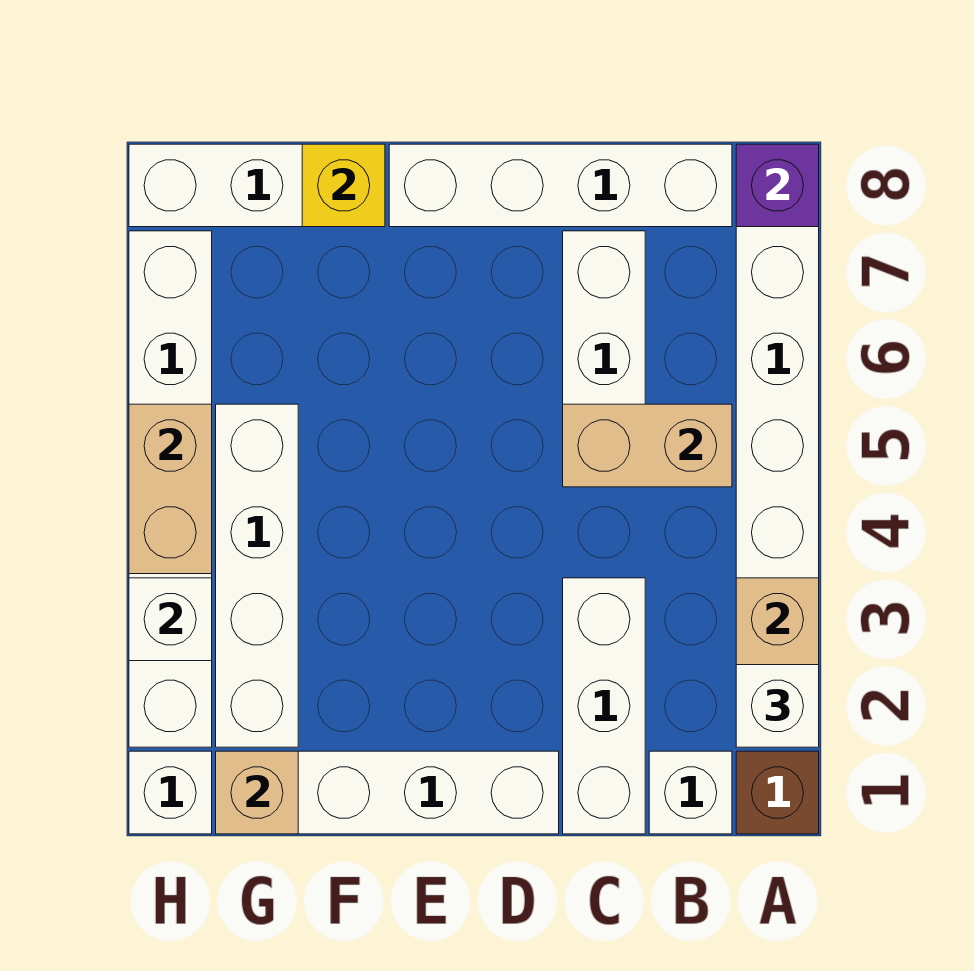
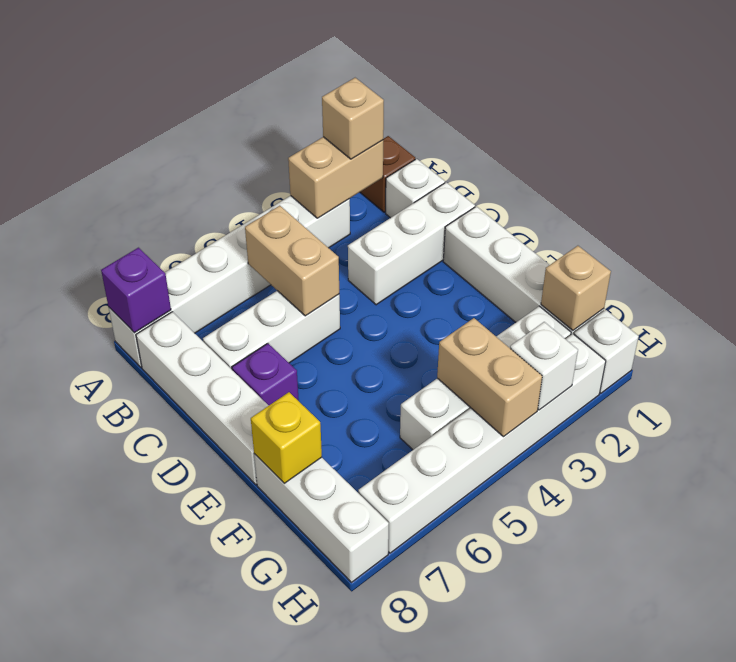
white 1x1 brick [736,665,819,747] -> tan 1x1 brick [322,78,384,159]
none -> purple 1x1 brick [232,344,299,405]
tan 1x2 brick [129,404,212,574] -> tan 1x2 brick turned to [437,318,542,437]

